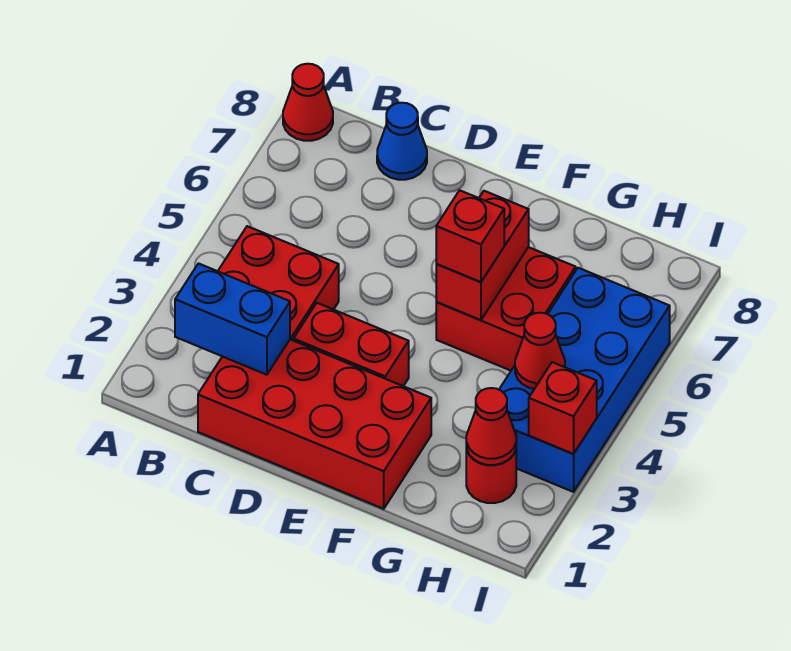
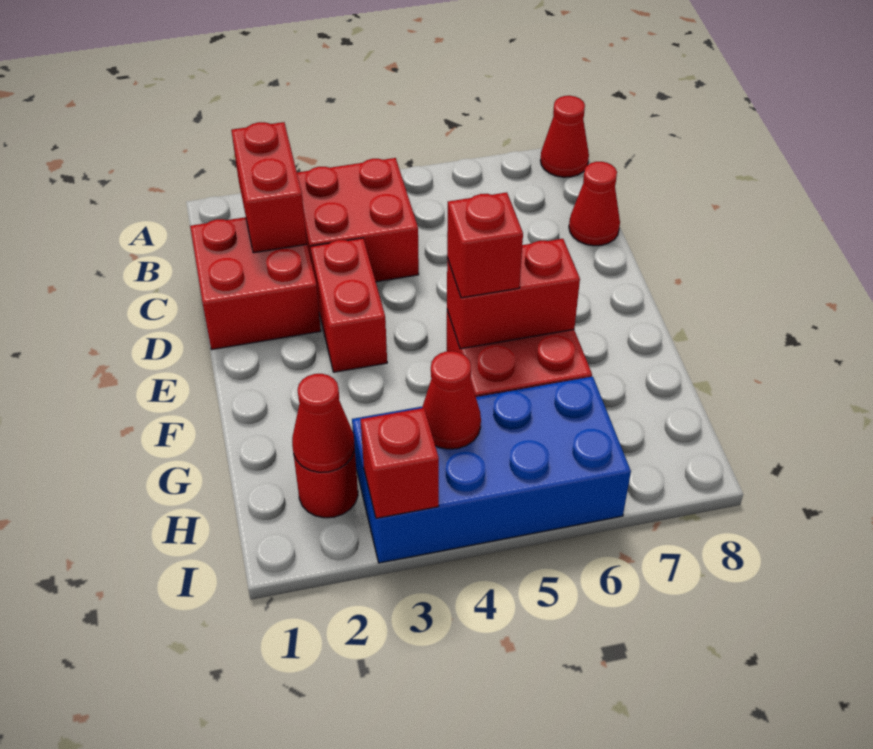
blue 1x2 brick [175,264,290,375] -> red 1x2 brick [231,122,307,253]
red 2x4 brick [198,340,431,509] -> red 2x2 brick [190,217,321,350]
blue 1x1 cone [377,103,427,180] -> red 1x1 cone [569,162,620,246]

